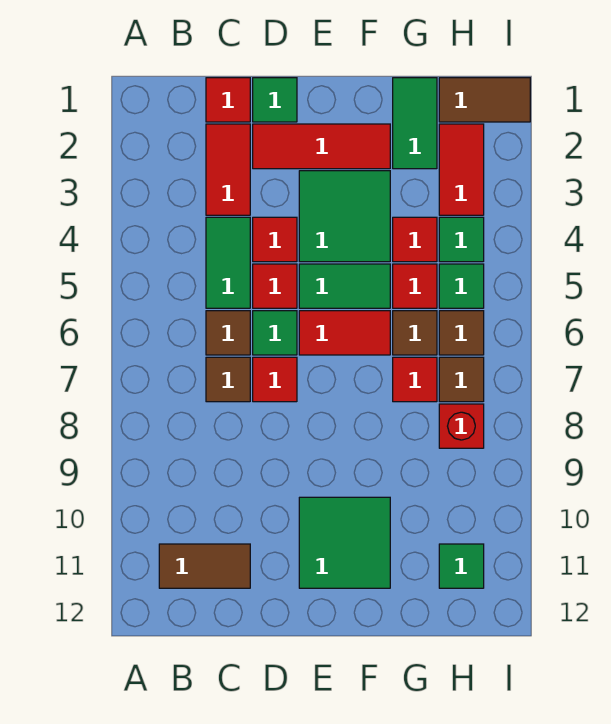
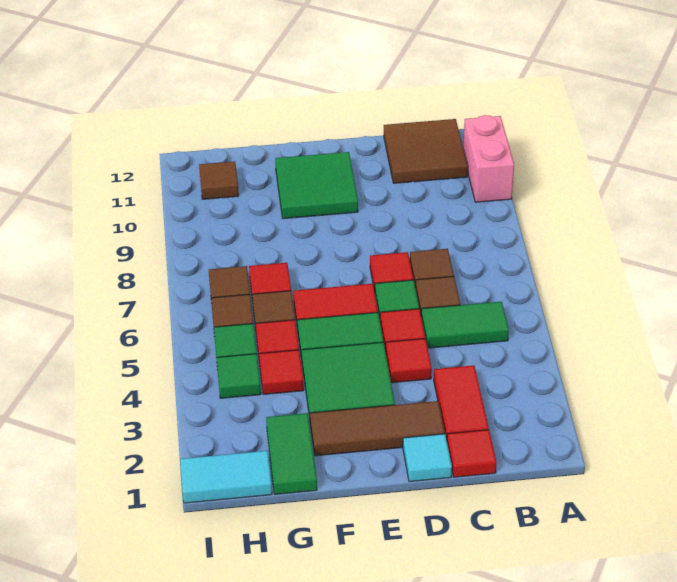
none -> pink 1x2 brick [463,115,514,202]
brown 1x2 tile [159,544,250,588] -> brown 2x2 tile [384,119,468,183]
green 1x2 tile [206,217,250,308] -> green 1x2 tile turned to [421,302,509,348]
green 1x1 tile [253,78,297,122] -> cyan 1x1 tile [403,434,452,482]
red 1x3 tile [253,124,390,169] -> brown 1x3 tile [310,401,445,456]
brown 1x2 tile [439,78,530,122] -> cyan 1x2 tile [180,451,272,503]
red 1x2 tile [439,124,484,215] -> none
red 1x1 brick [439,404,484,448] -> none
green 1x1 tile [439,544,484,588] -> brown 1x1 tile [199,161,239,199]

